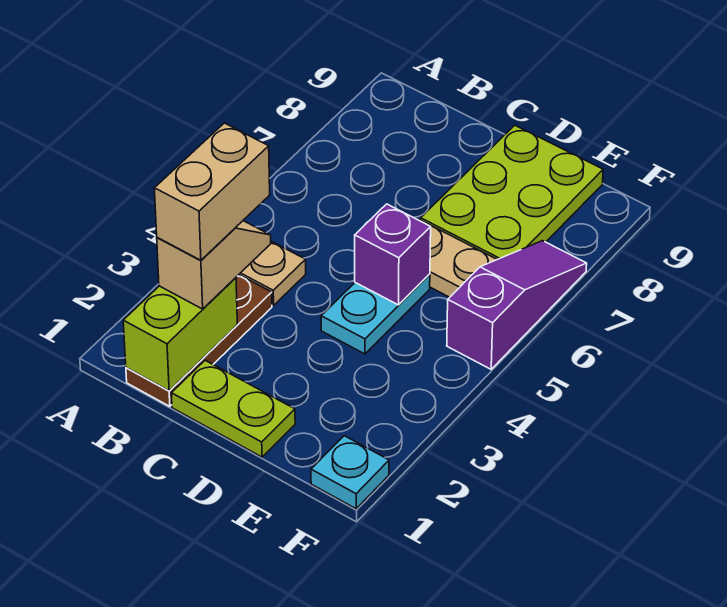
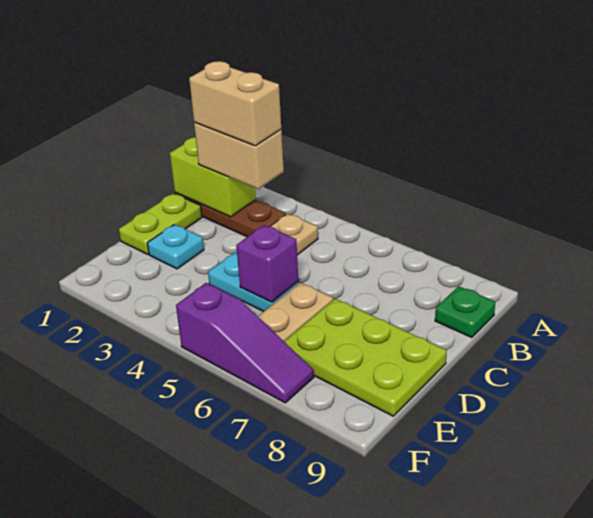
tan 1x2 slope [157,221,271,309] -> tan 1x2 brick [194,122,284,189]
none -> green 1x1 plate [435,286,495,338]
cyan 1x1 plate [311,436,389,509] -> cyan 1x1 plate moved to [147,224,204,269]

